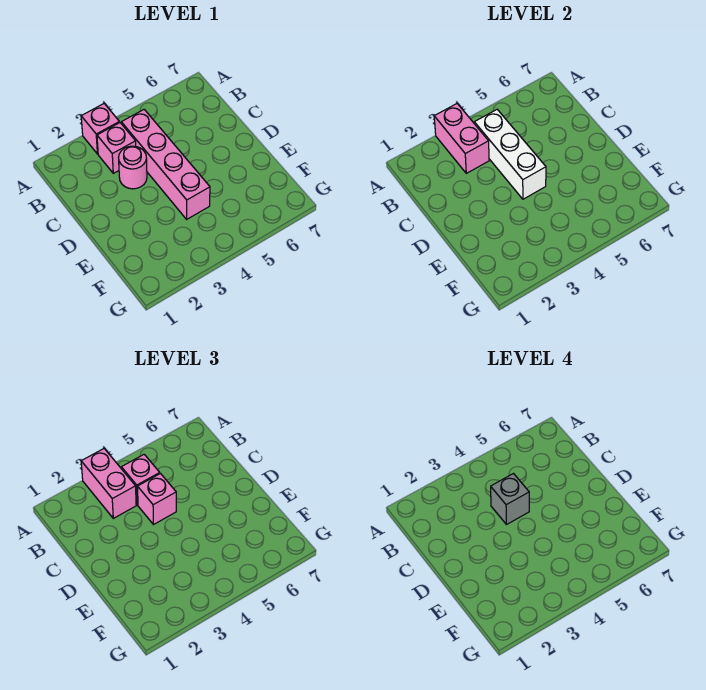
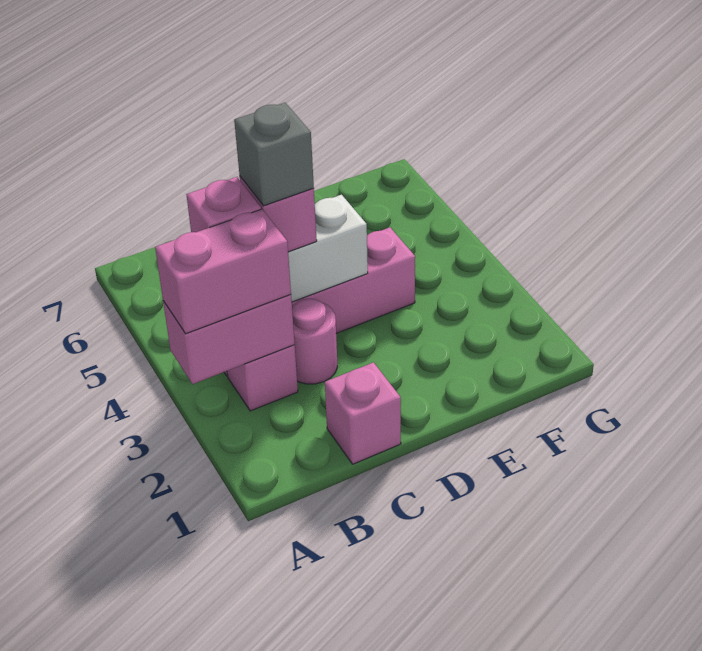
pink 1x1 brick [81,104,119,154] -> pink 1x1 brick moved to [325,362,401,464]

